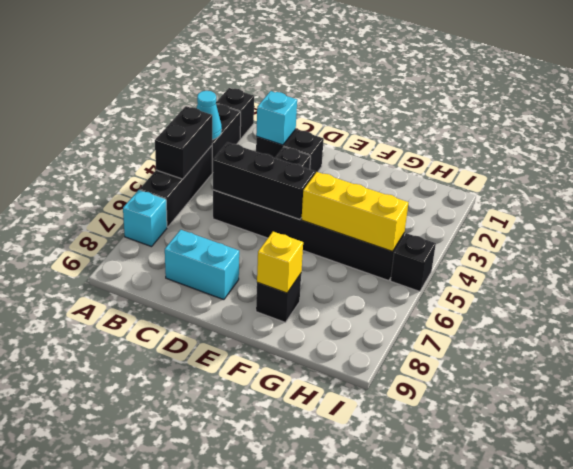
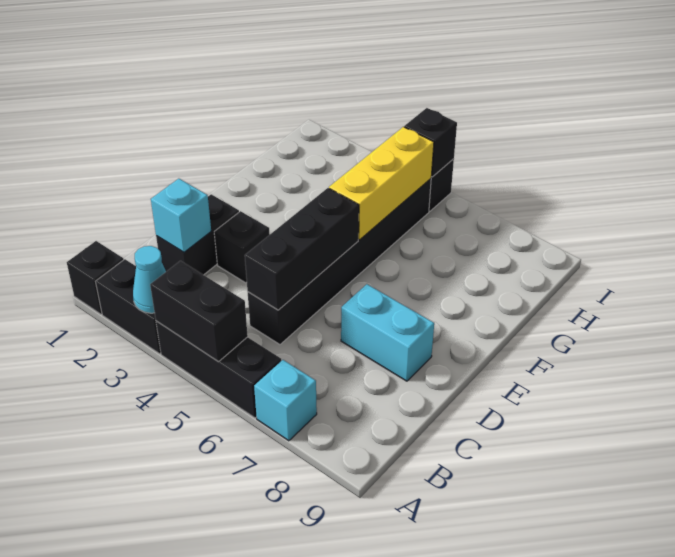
cyan 1x2 brick [165,230,239,300] -> cyan 1x2 brick turned to [341,284,434,381]
black 1x1 brick [256,274,301,323] -> black 1x1 brick moved to [404,108,457,177]
yellow 1x1 brick [257,232,303,293] -> none

